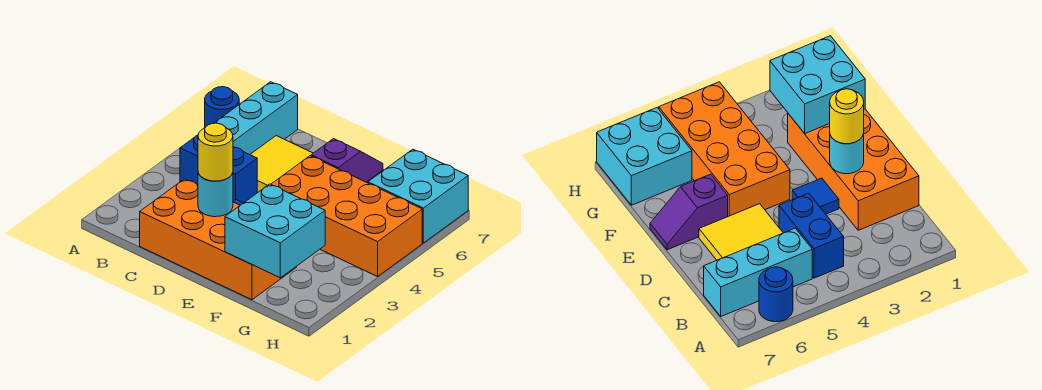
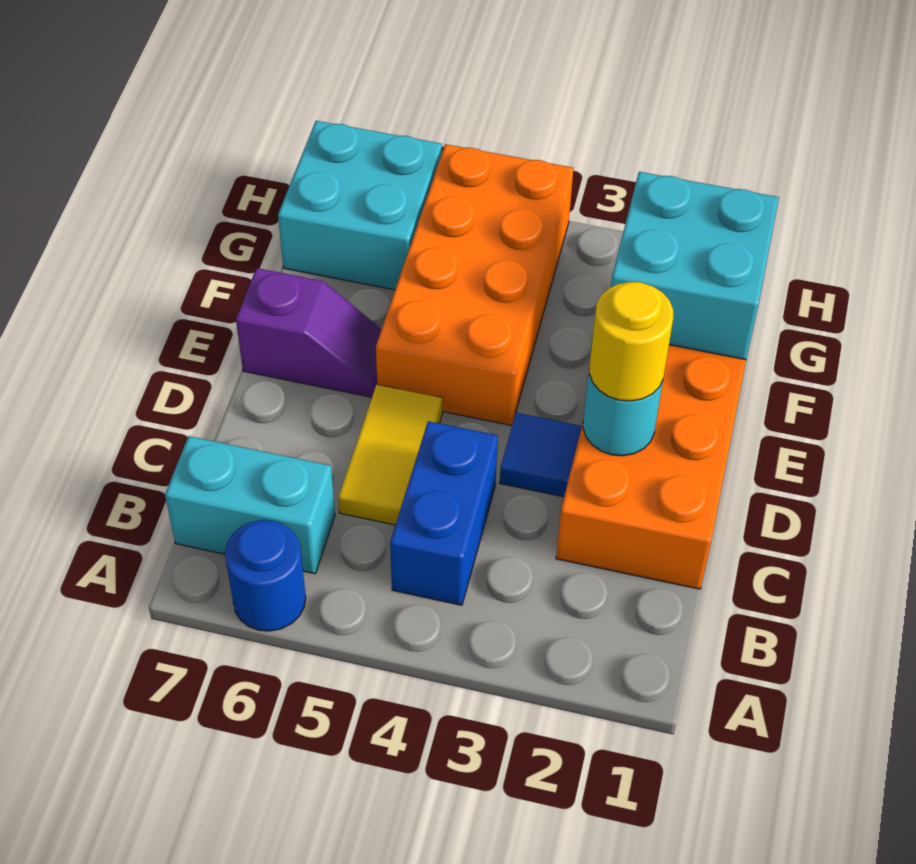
cyan 1x3 brick [213,82,298,154] -> cyan 1x2 brick [165,436,335,574]
yellow 2x2 tile [250,136,313,192] -> yellow 1x2 tile [338,385,442,525]
purple 1x2 slope [311,139,383,182] -> purple 1x2 slope turned to [236,268,382,397]

